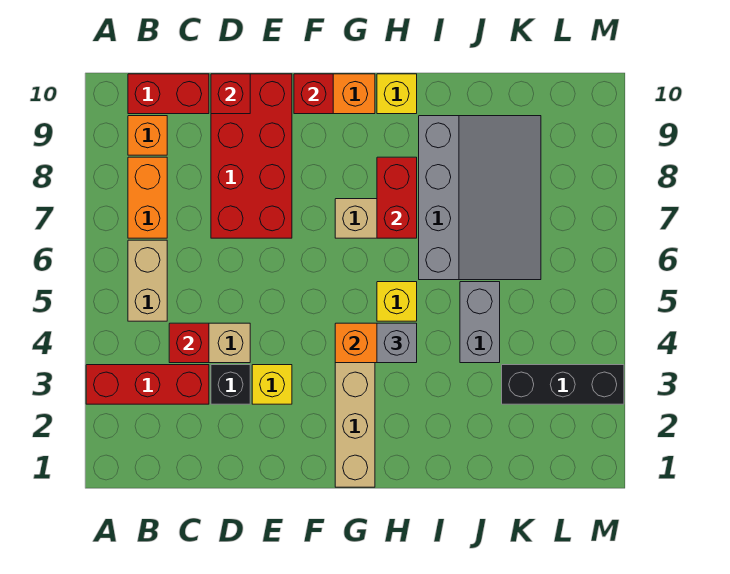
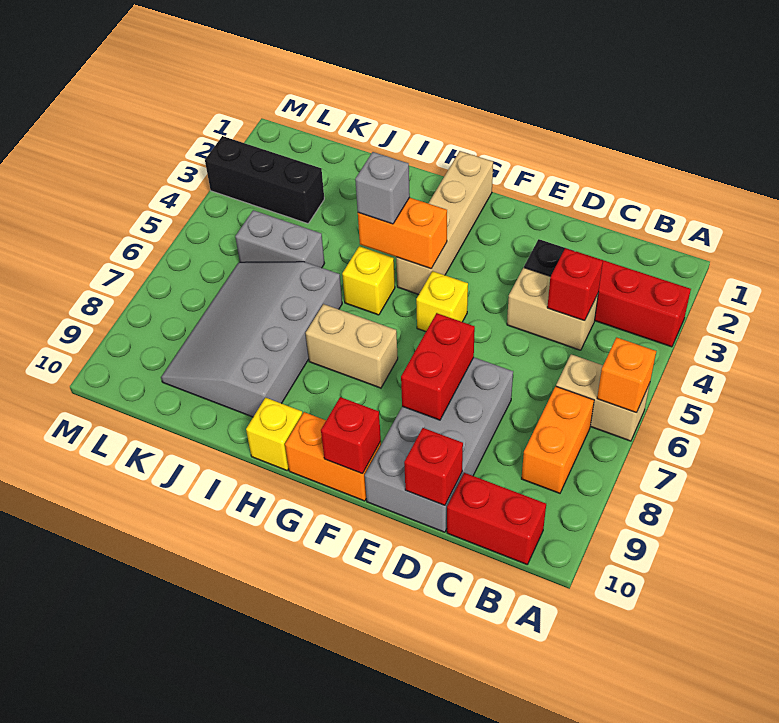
tan 1x2 brick [128,240,167,321] -> tan 1x2 brick turned to [556,354,650,441]
orange 1x1 brick [128,116,167,155] -> orange 1x1 brick moved to [597,337,656,413]
red 2x4 brick [211,74,292,238] -> grey 2x4 brick [365,357,513,532]
yellow 1x1 brick [252,365,292,404] -> yellow 1x1 brick moved to [416,271,468,332]
red 1x2 brick [377,157,417,238] -> red 1x2 brick moved to [401,313,475,420]
grey 1x2 brick [460,282,500,363] -> grey 1x2 brick turned to [235,210,325,268]

